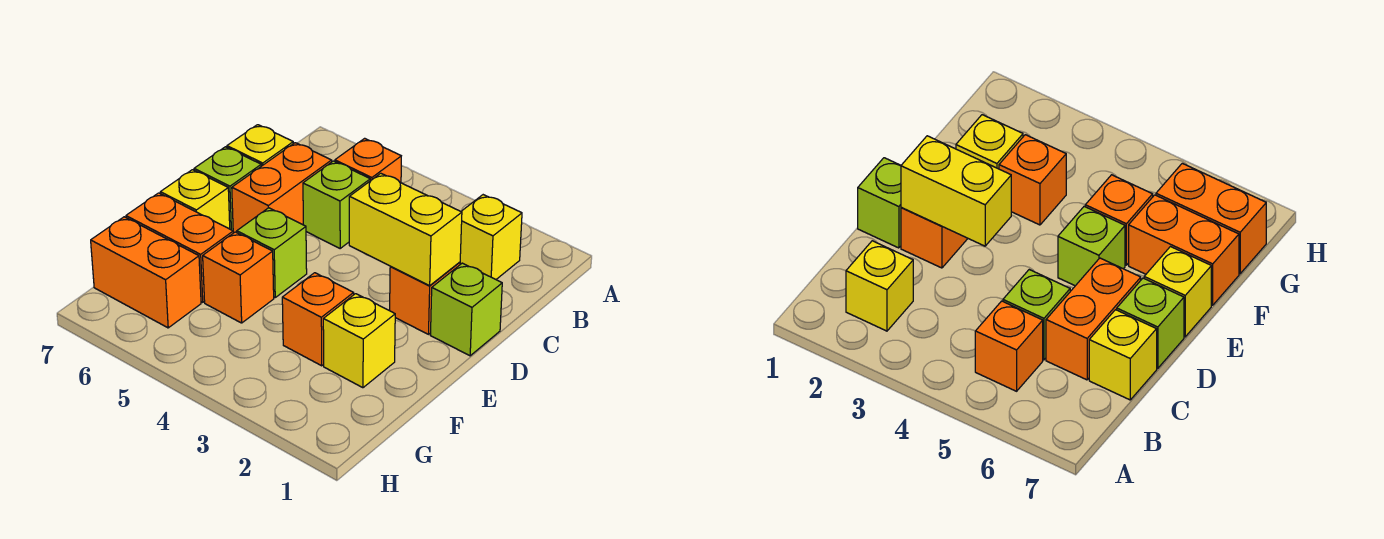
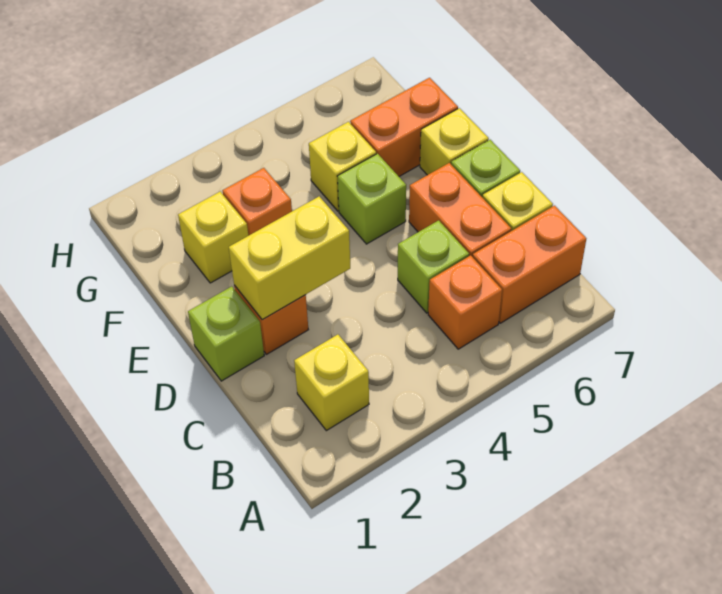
orange 1x1 brick [203,232,274,323] -> yellow 1x1 brick [309,122,376,211]
orange 1x2 brick [91,217,201,328] -> orange 1x2 brick moved to [473,206,586,323]

